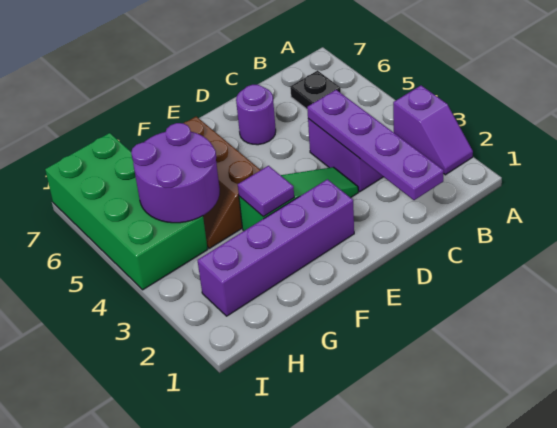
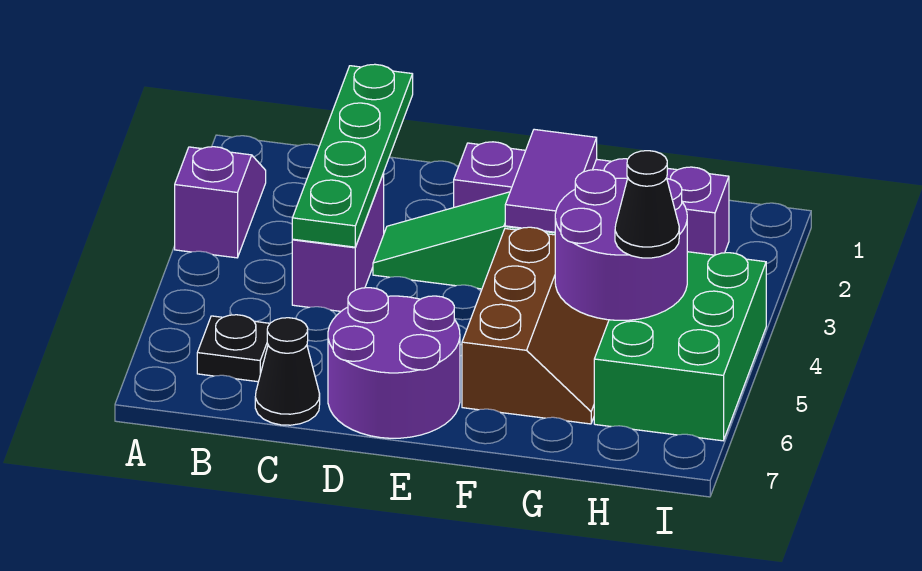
purple 1x4 plate [307,90,444,200] -> green 1x4 plate [292,64,413,247]
none -> black 1x1 cone [255,318,320,425]
purple 1x1 round brick [236,85,276,145] -> purple 2x2 round brick [328,288,460,438]
purple 1x1 tile [238,166,294,217] -> purple 1x2 tile [505,129,597,232]
green 2x4 brick [45,133,208,290] -> green 2x3 brick [594,252,766,441]
none -> black 1x1 cone [615,151,679,258]

